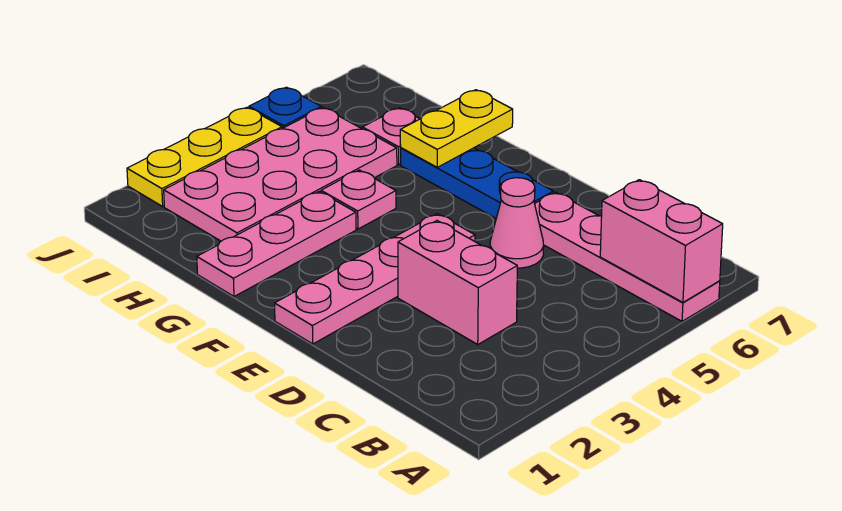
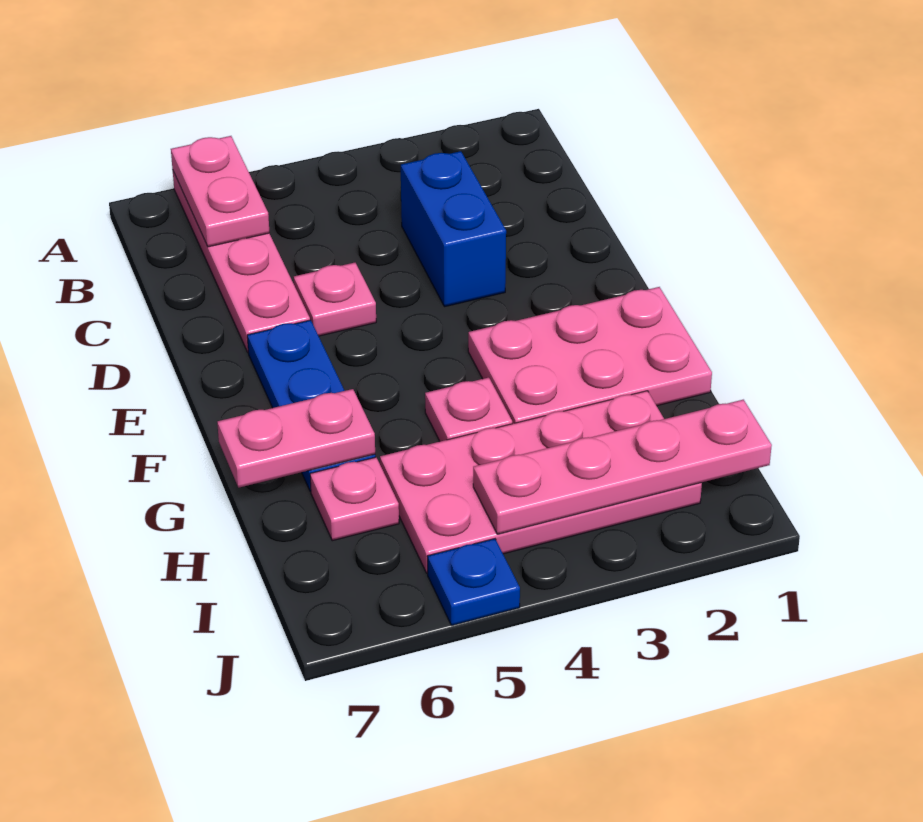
pink 1x2 brick [600,180,723,302] -> pink 1x2 plate [171,136,270,247]
pink 1x2 brick [398,221,517,344] -> blue 1x2 brick [401,151,506,307]
pink 1x1 cone [490,178,544,268] -> pink 1x1 plate [294,263,376,336]
pink 1x4 plate [275,214,475,344] -> pink 1x4 plate moved to [473,400,772,534]
pink 1x3 plate [197,192,356,296] -> pink 2x3 plate [468,287,712,424]
yellow 1x2 plate [400,90,513,167] -> pink 1x2 plate [217,389,375,488]
yellow 1x3 plate [127,107,282,206] -> none

